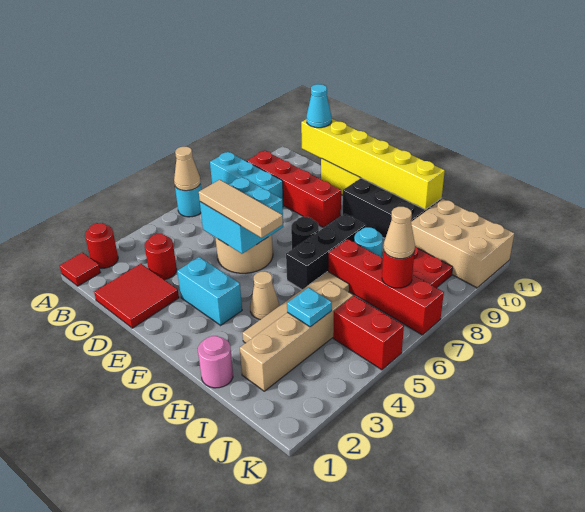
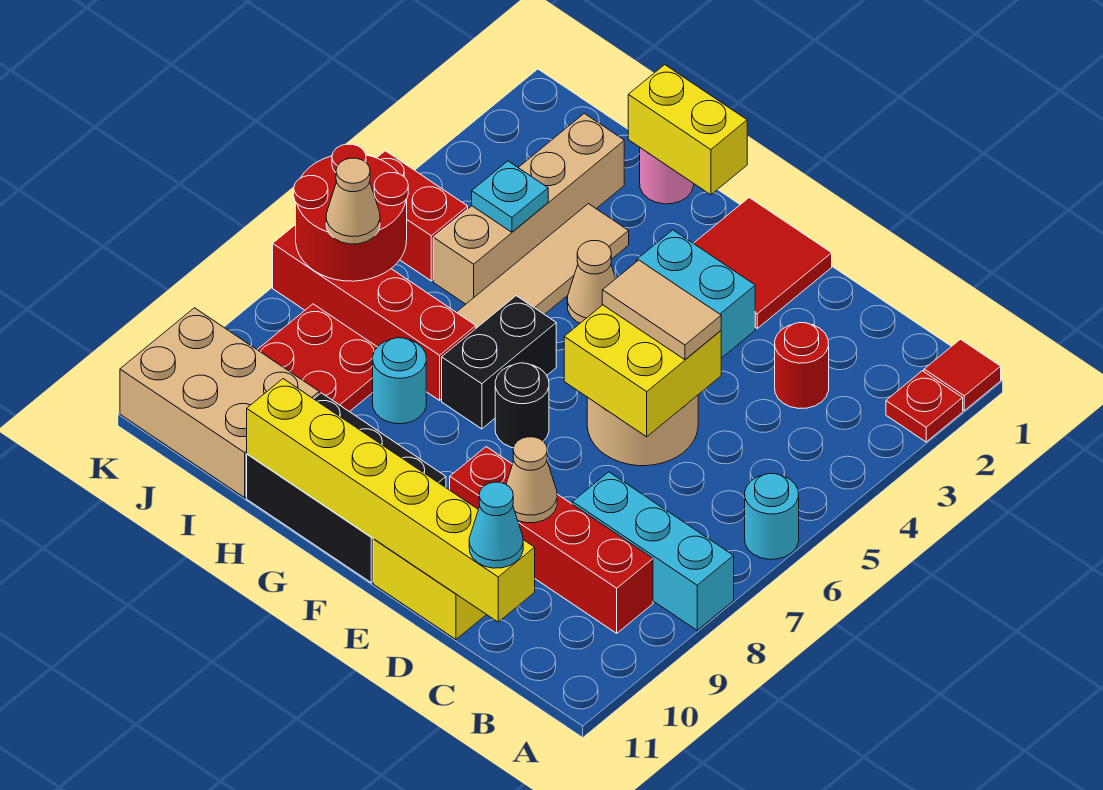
red 1x1 round brick [85,223,118,268] -> red 1x1 plate [886,371,963,442]
tan 1x1 cone [174,147,200,191] -> tan 1x1 cone moved to [506,437,557,523]
red 2x2 tile [94,264,179,328] -> red 2x2 tile moved to [694,198,832,328]
cyan 2x2 brick [200,177,283,254] -> yellow 2x2 brick [564,305,721,437]
tan 1x3 tile [199,180,283,238] -> tan 1x2 tile [602,260,721,360]
none -> yellow 1x2 brick [628,65,747,195]
black 1x3 brick [286,214,366,290] -> black 1x2 brick [442,296,556,429]
red 1x1 round brick [382,250,414,288] -> red 2x2 round brick [294,144,408,281]

